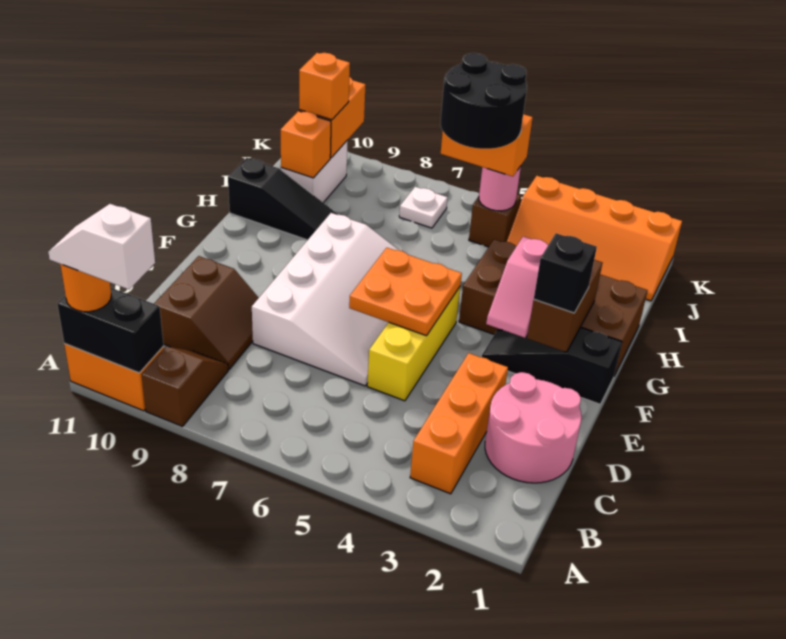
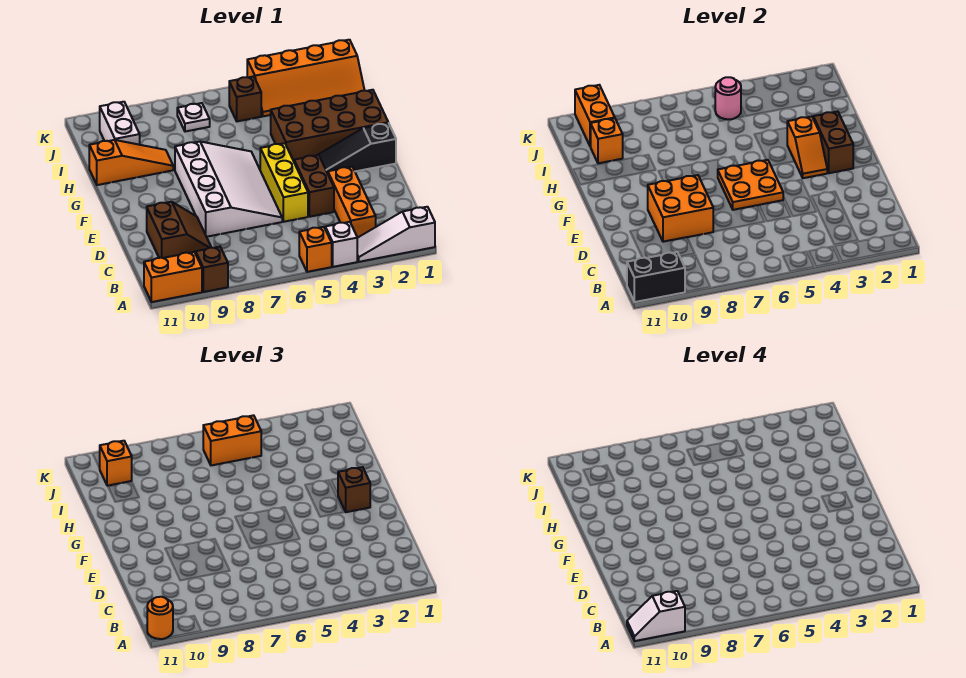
none -> white 1x3 slope [357,207,435,262]
none -> white 1x1 brick [325,222,357,267]
none -> orange 1x1 brick [299,227,332,272]
pink 2x2 round brick [485,372,582,483] -> none
none -> brown 1x2 brick [294,155,334,217]
none -> orange 2x2 brick [648,175,713,242]
black 1x1 brick [534,233,597,313] -> brown 1x1 brick [338,467,370,512]
pink 1x2 slope [486,237,548,338] -> orange 1x2 slope [787,117,827,178]
black 1x3 slope [228,158,338,240] -> orange 1x3 slope [89,140,173,185]
black 2x2 round brick [440,53,527,149] -> none

